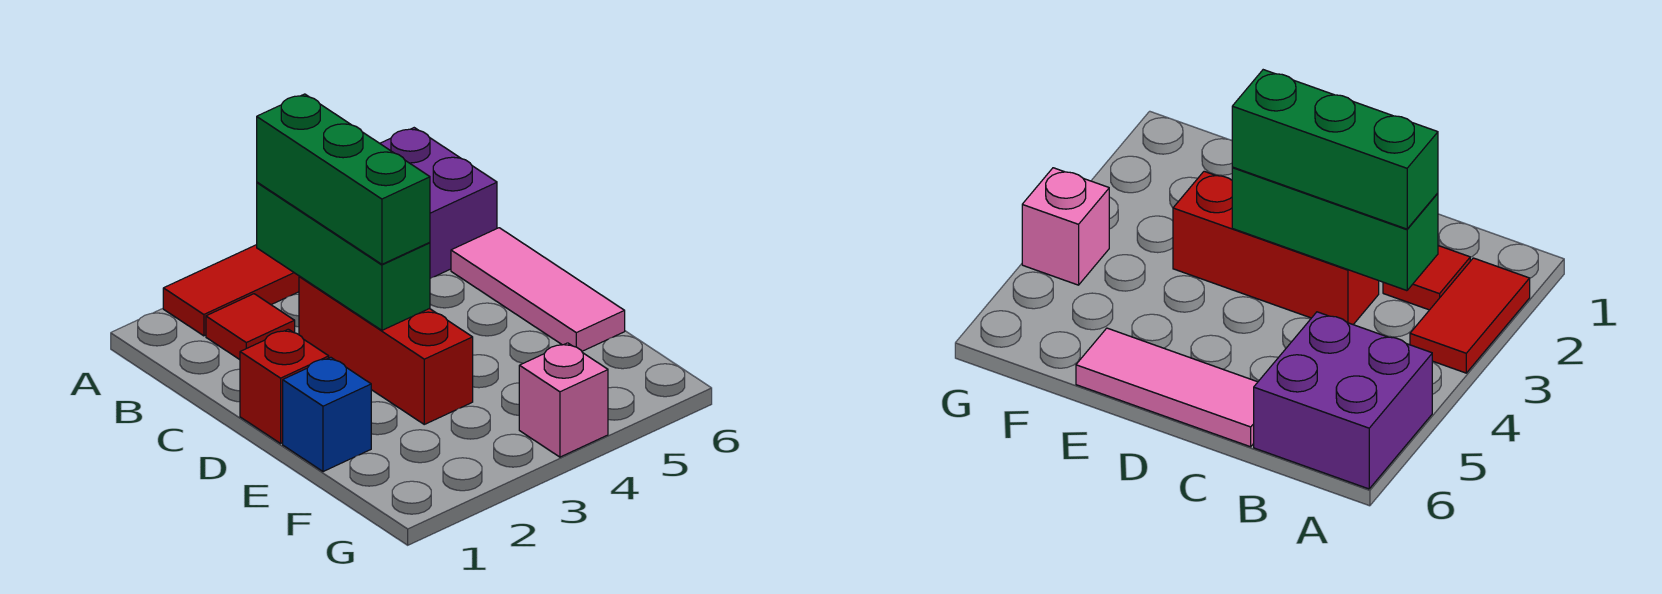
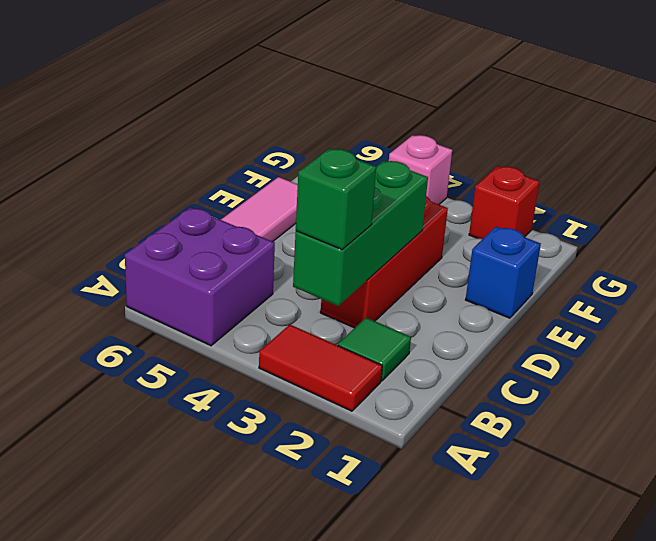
red 1x1 tile [206,294,295,360] -> green 1x1 tile [338,318,411,381]
green 1x3 brick [257,94,430,264] -> green 1x1 brick [296,149,376,250]
red 1x1 brick [240,329,329,443] -> red 1x1 brick moved to [469,166,540,239]

